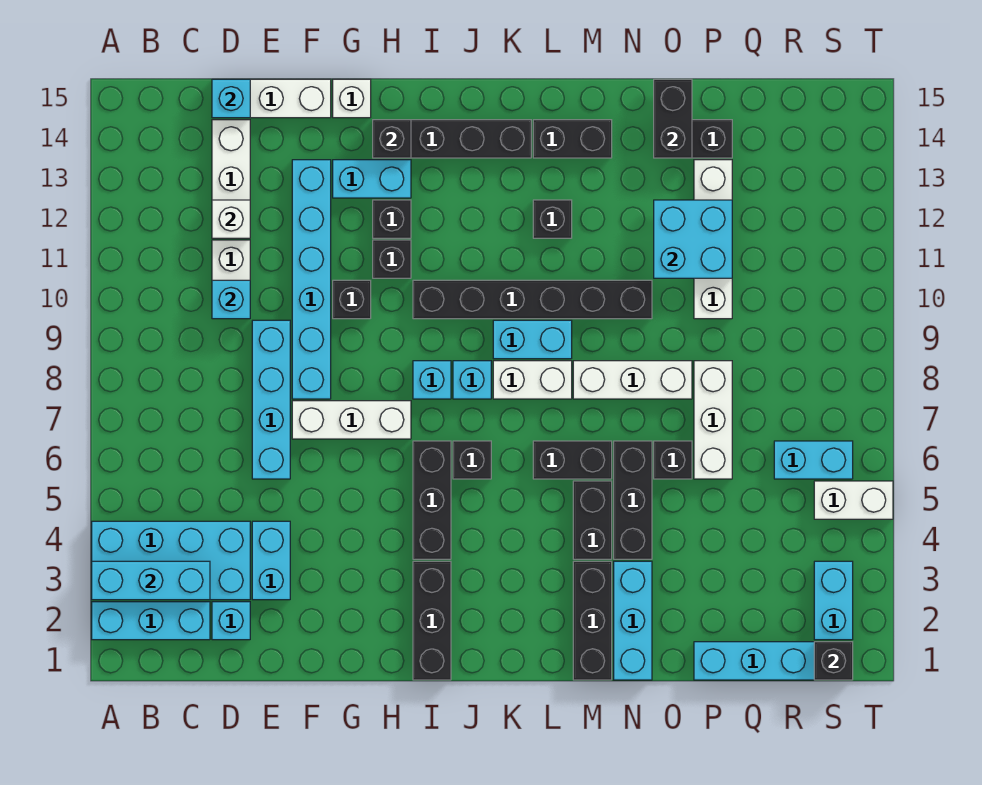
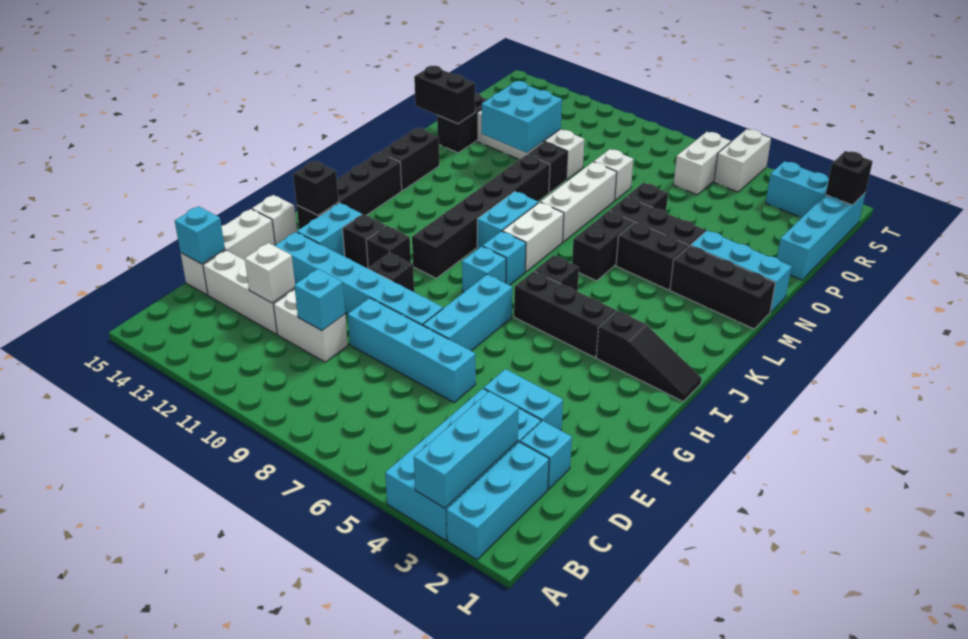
white 1x3 brick [292,401,411,439] -> cyan 1x3 brick [423,275,512,351]
black 1x3 brick [413,561,451,680] -> black 1x3 slope [596,311,702,401]
black 1x1 brick [533,200,572,238] -> black 1x1 brick moved to [528,142,567,193]
white 1x3 brick [694,361,732,479] -> white 1x1 brick [594,149,633,200]
cyan 1x2 brick [774,441,853,479] -> white 1x2 brick [674,132,731,195]

